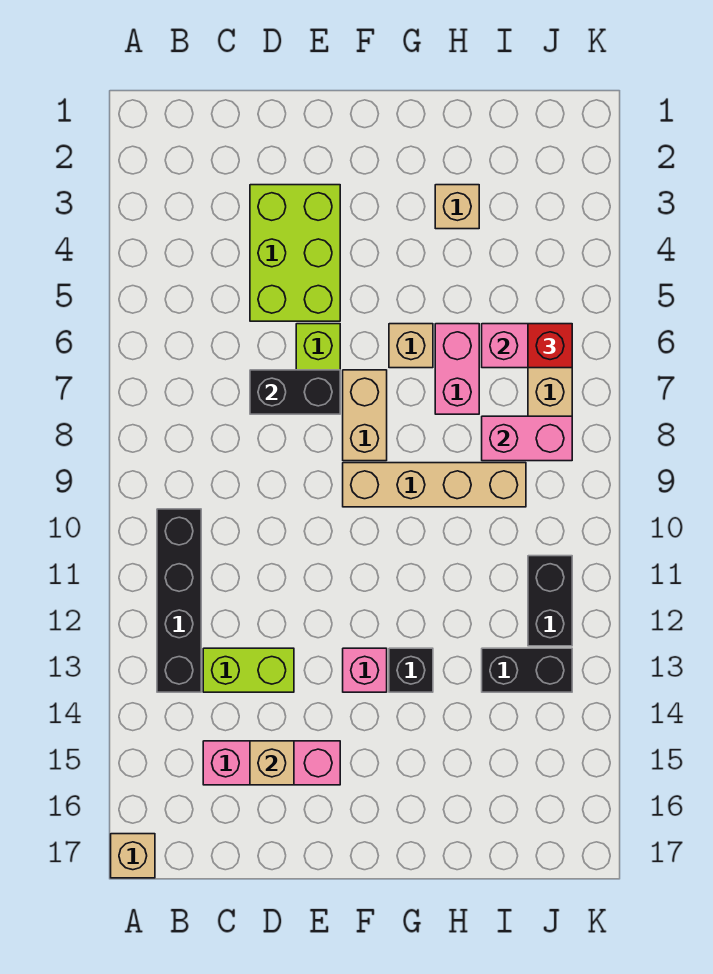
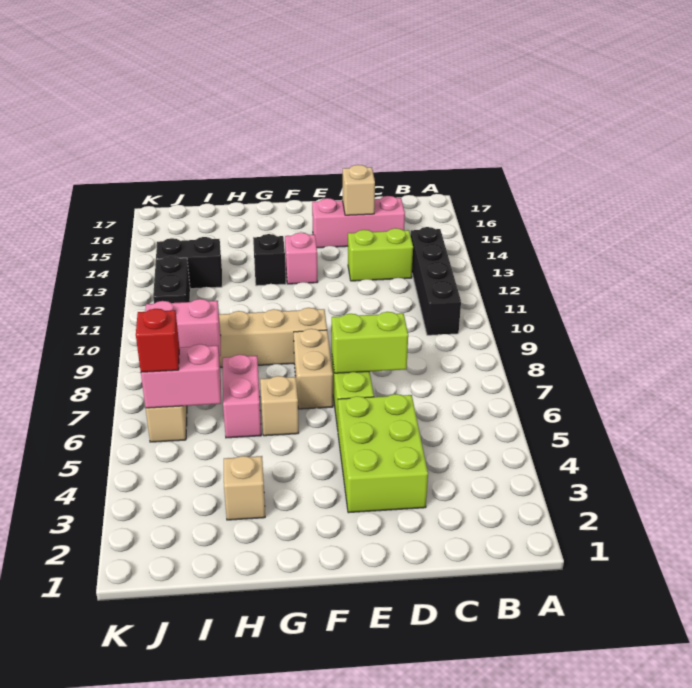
tan 1x1 brick [111,834,155,878] -> none
black 1x2 brick [250,370,340,414] -> lime 1x2 brick [332,312,408,373]

